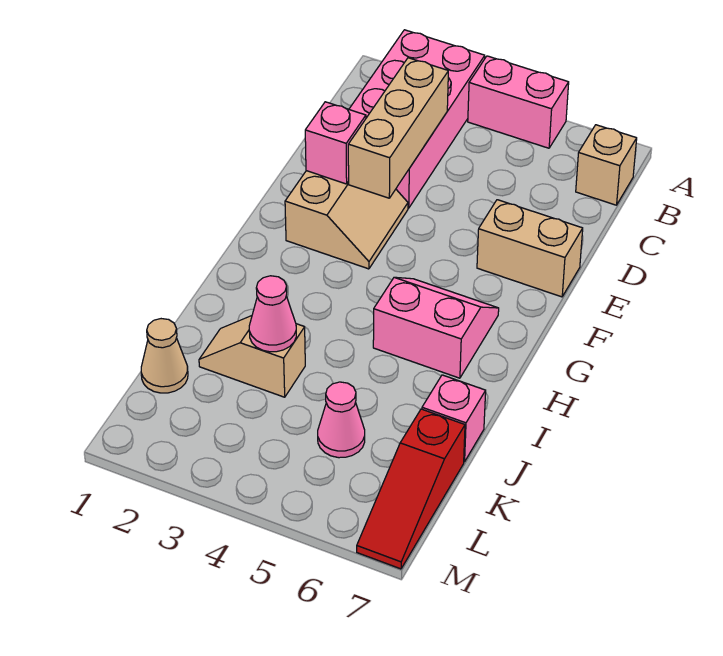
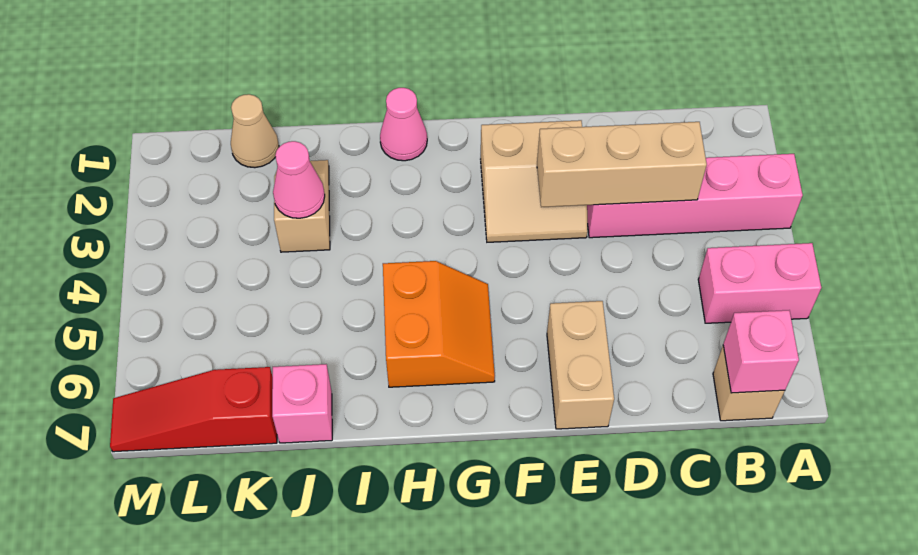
pink 2x4 brick [349,30,485,208] -> pink 1x4 brick [587,154,803,238]
pink 1x2 brick [468,56,569,148] -> pink 1x2 brick turned to [698,243,821,323]
pink 1x1 brick [305,102,366,184] -> pink 1x1 brick moved to [723,310,799,393]
pink 2x2 slope [373,277,499,378] -> orange 2x2 slope [383,261,495,387]
pink 1x1 cone [318,382,365,458] -> pink 1x1 cone moved to [380,88,427,161]

